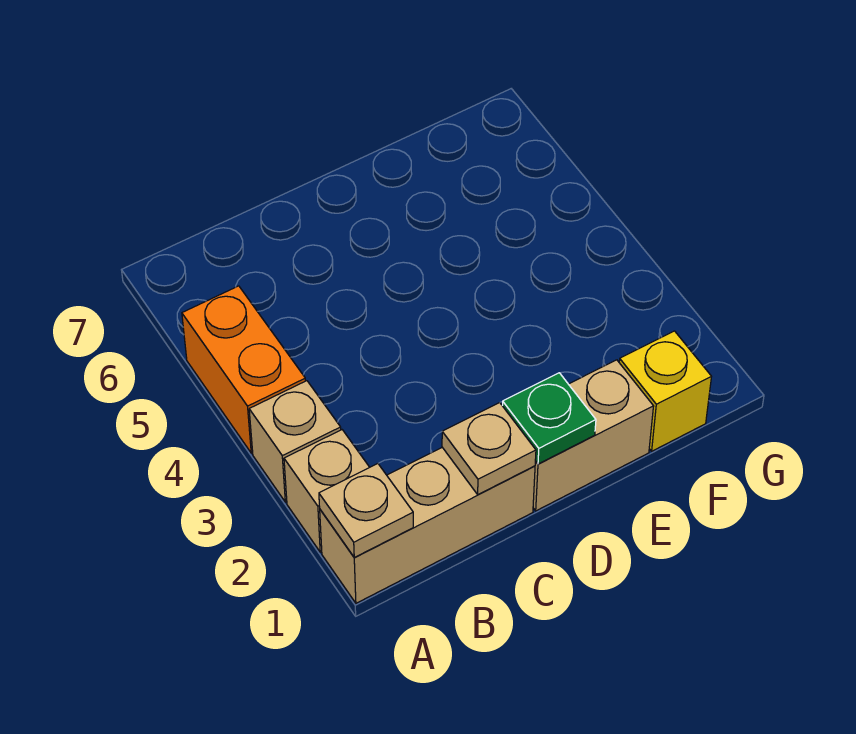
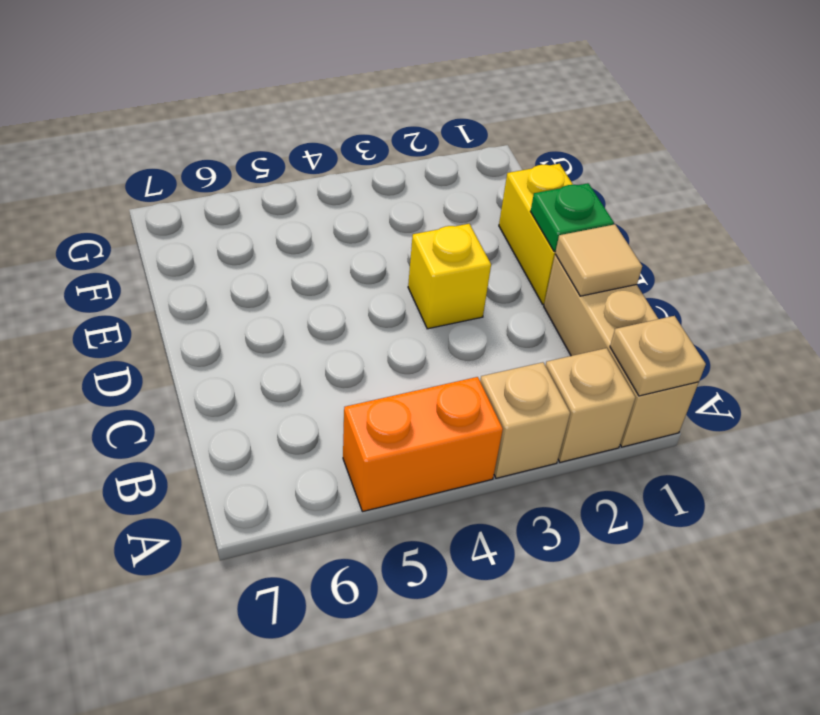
tan 1x1 plate [442,403,536,494] -> tan 1x1 tile [555,224,642,296]
tan 1x2 brick [533,360,654,511] -> yellow 1x2 brick [499,164,573,304]
yellow 1x1 brick [619,331,711,451] -> yellow 1x1 brick moved to [408,224,491,329]

